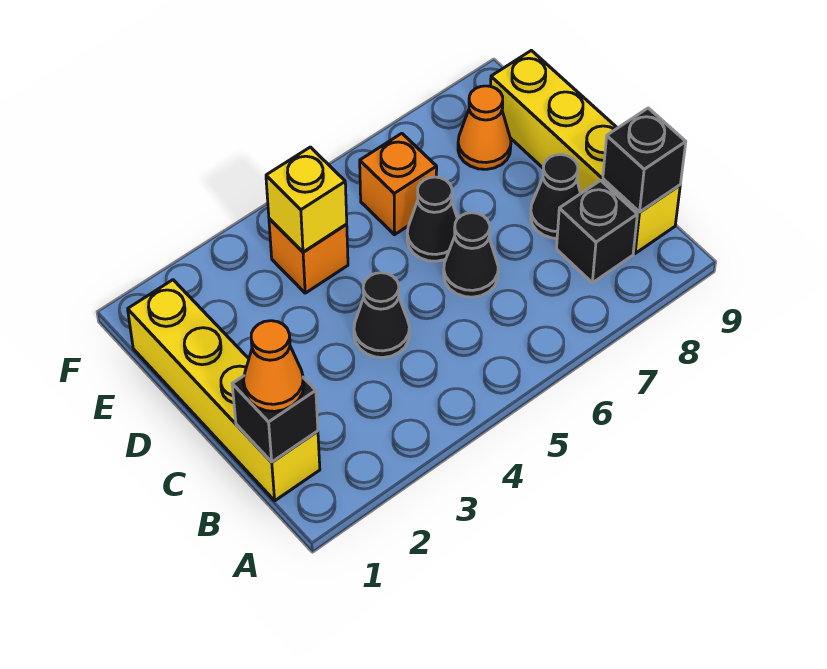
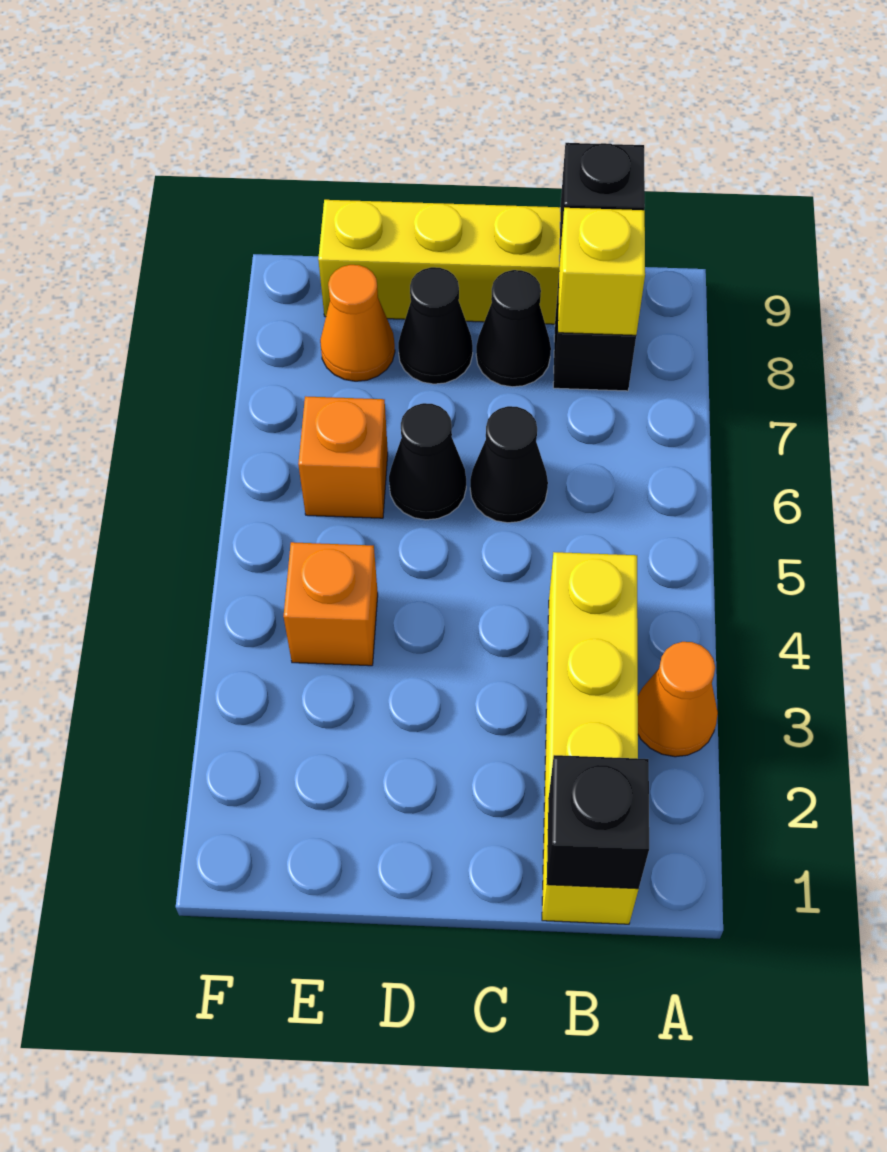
yellow 1x4 brick [128,280,320,501] -> yellow 1x4 brick turned to [542,552,639,924]
orange 1x1 cone [244,321,304,411] -> orange 1x1 cone moved to [638,642,718,757]
black 1x1 cone [354,273,409,358] -> black 1x1 cone moved to [398,267,473,384]
yellow 1x1 brick [266,147,347,252] -> yellow 1x1 brick moved to [558,208,645,335]

